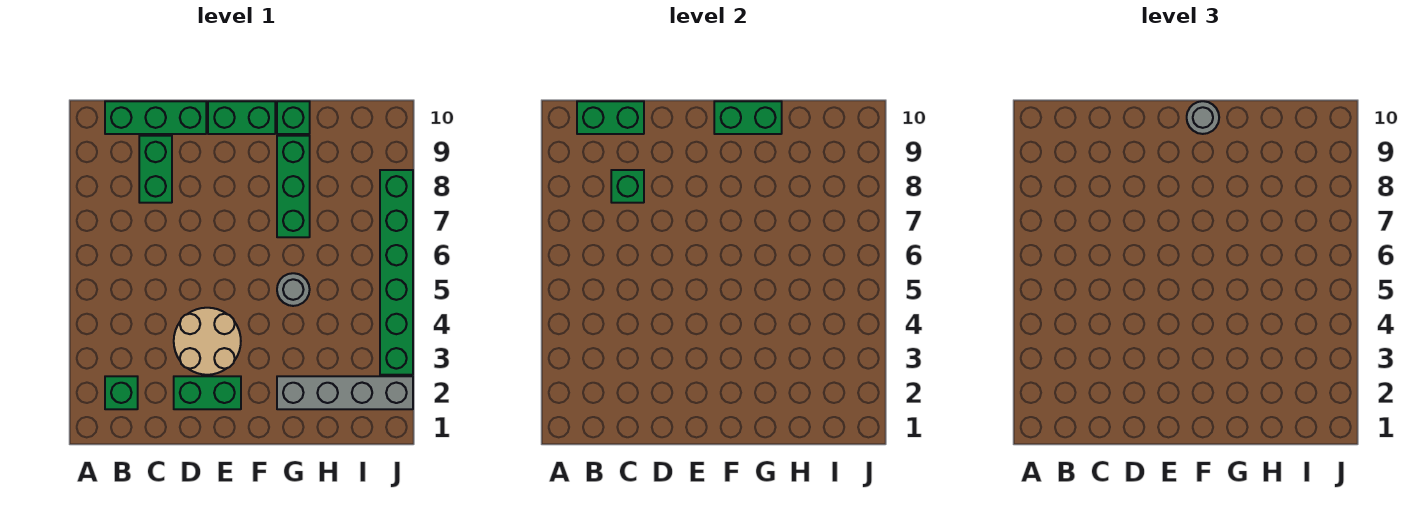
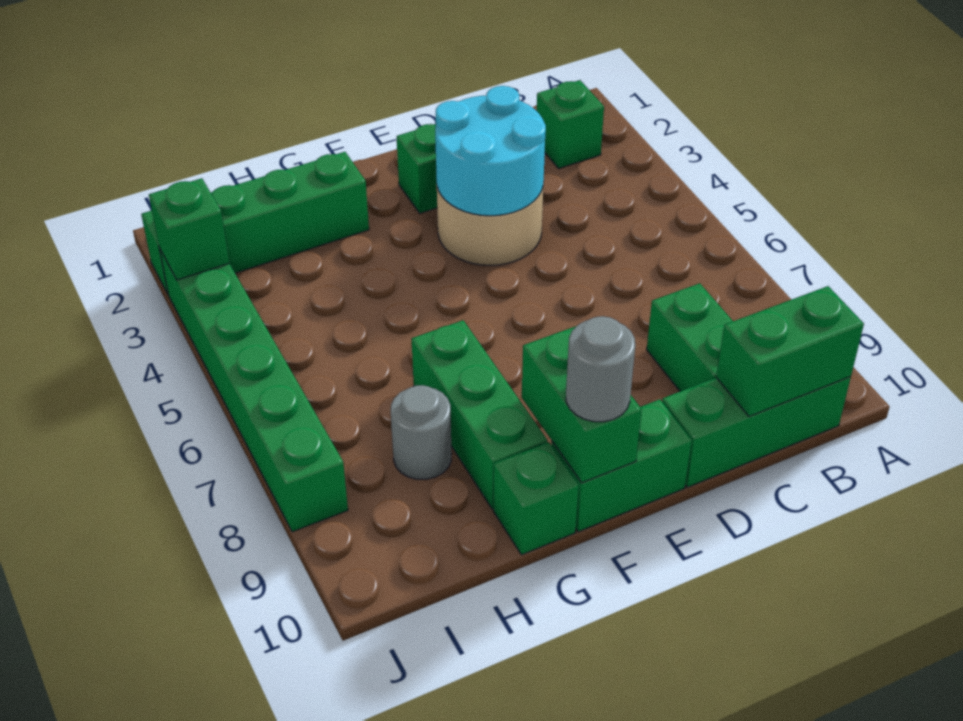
green 1x1 brick [611,170,644,203] -> green 1x1 brick moved to [149,178,229,280]
none -> cyan 2x2 round brick [435,86,546,216]
green 1x2 brick [714,101,782,134] -> green 1x2 brick turned to [522,326,642,483]
grey 1x4 brick [277,376,413,409] -> green 1x4 brick [141,152,369,294]
grey 1x1 round brick [277,273,310,306] -> grey 1x1 round brick moved to [391,385,452,479]

